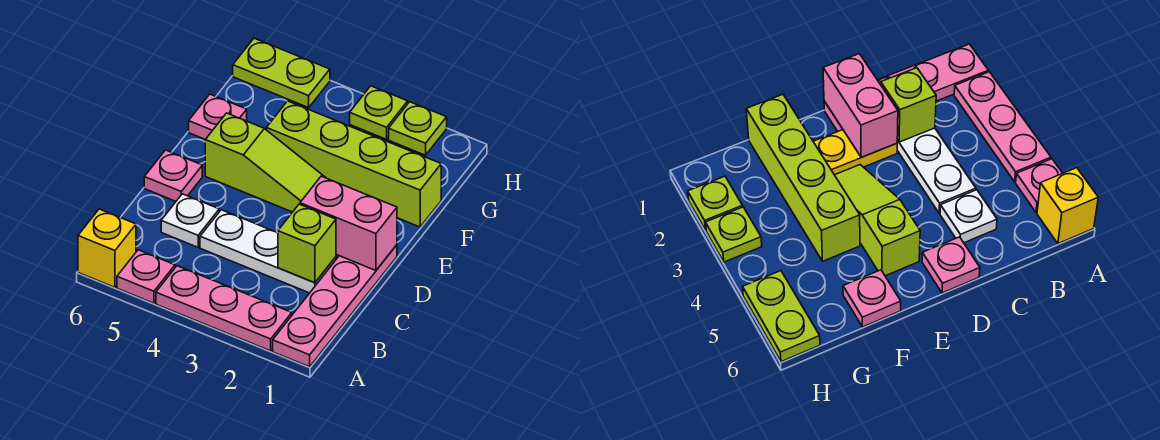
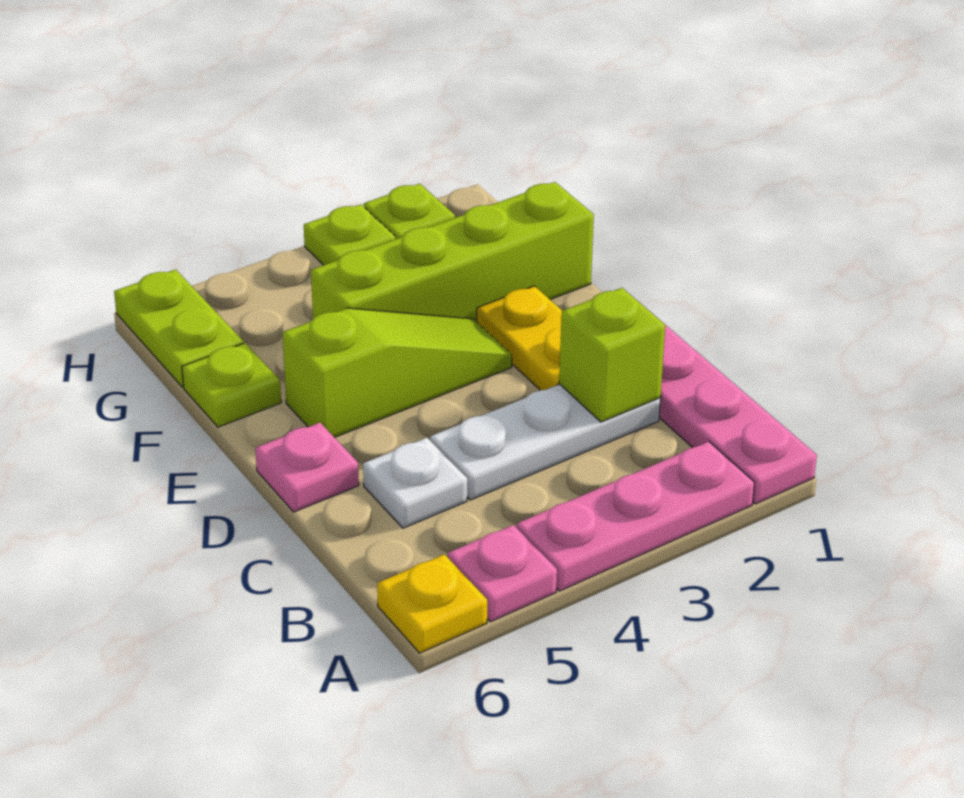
yellow 1x1 brick [78,209,136,287] -> yellow 1x1 plate [377,554,487,653]
pink 1x2 brick [300,176,397,271] -> none
pink 1x1 plate [189,94,247,139] -> lime 1x1 plate [182,343,281,427]
lime 1x2 plate [233,38,330,108] -> lime 1x2 plate turned to [114,269,244,387]

